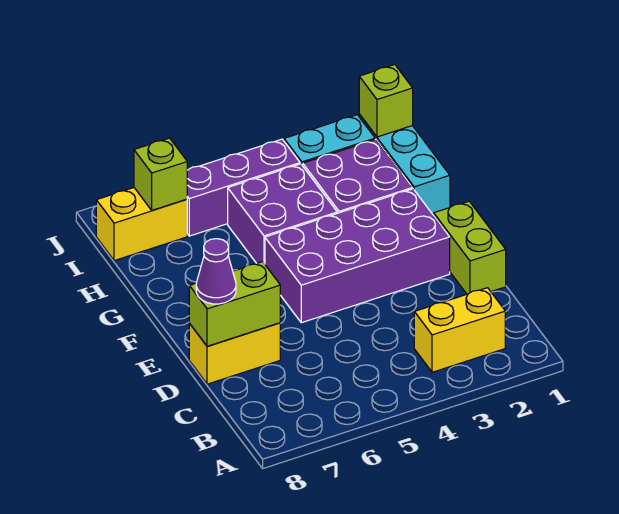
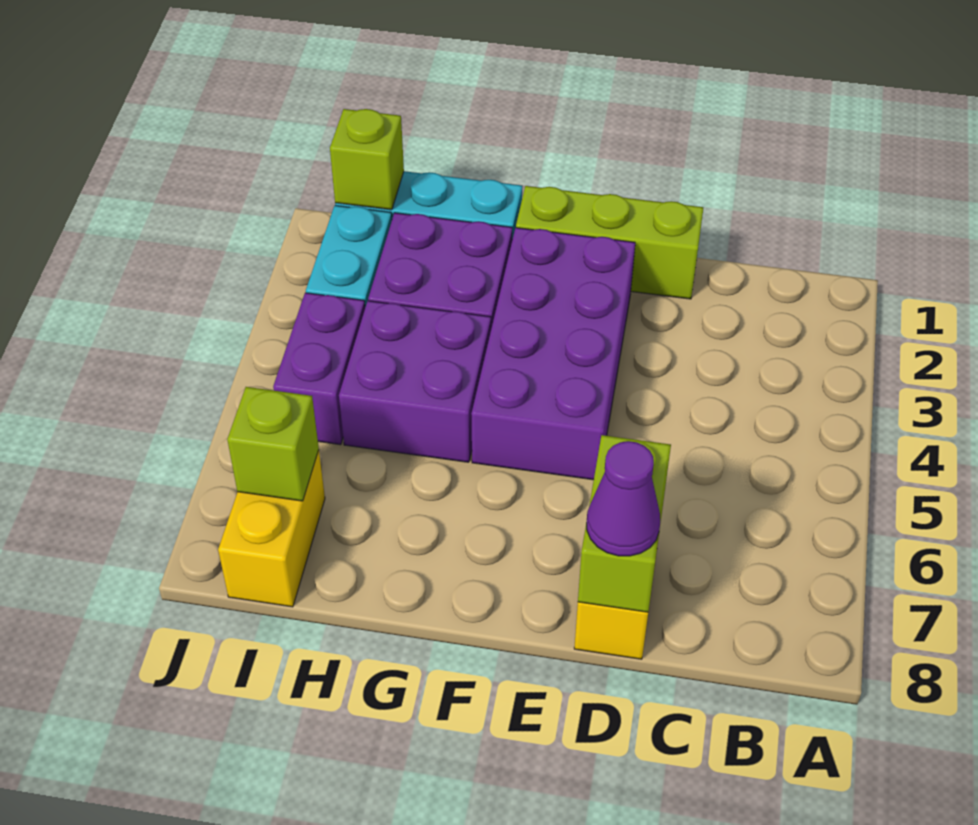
yellow 1x2 brick [414,288,505,372] -> none
lime 1x2 brick [434,201,506,294] -> lime 1x3 brick [516,186,703,299]
purple 1x3 brick [187,139,300,236] -> purple 1x2 brick [273,293,365,445]

